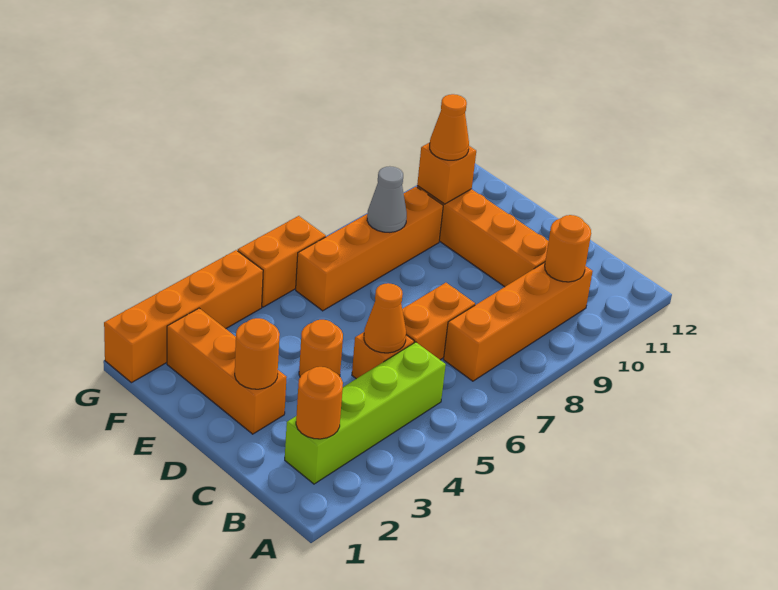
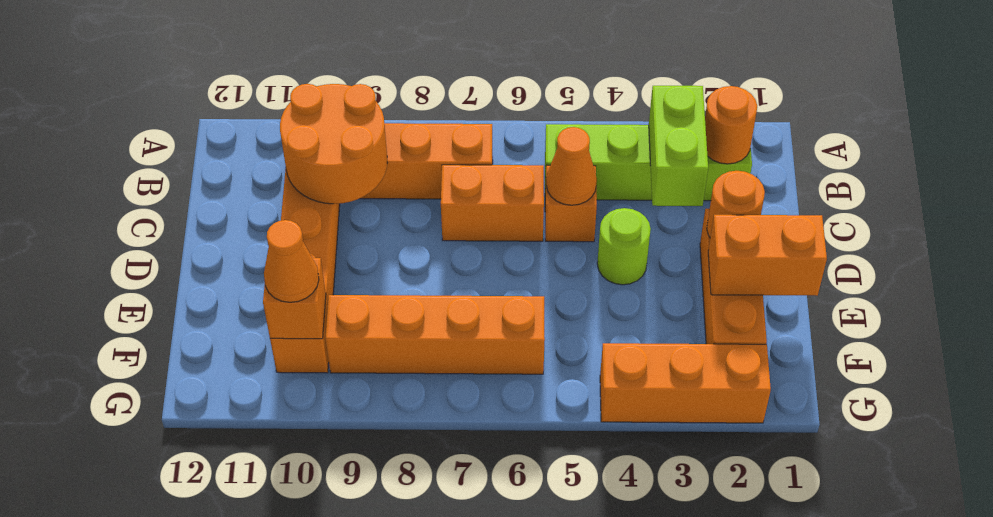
none -> lime 1x2 brick [649,86,708,206]
orange 1x1 round brick [545,215,591,282] -> orange 2x2 round brick [280,84,388,204]
orange 1x1 round brick [299,320,343,377] -> lime 1x1 round brick [597,208,651,285]
grey 1x1 cone [367,166,407,232] -> none
orange 1x4 brick [104,250,263,383] -> orange 1x3 brick [600,343,771,423]
orange 1x2 brick [238,216,326,307] -> orange 1x2 brick moved to [708,215,827,296]

